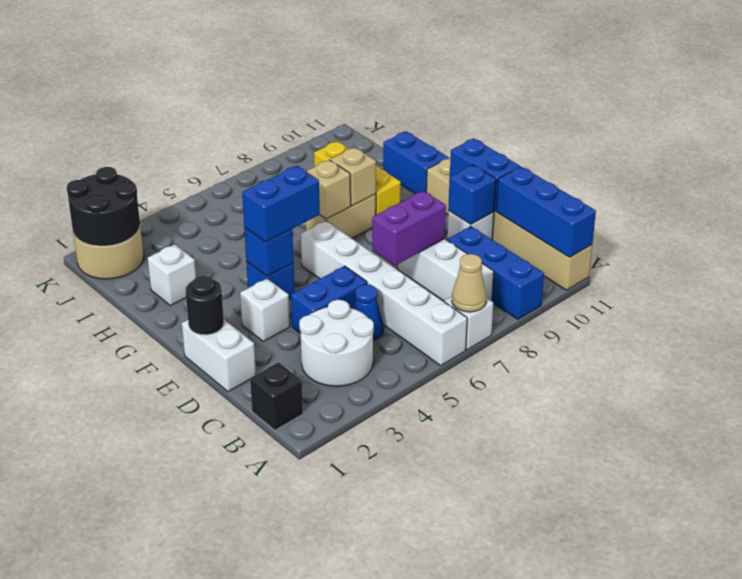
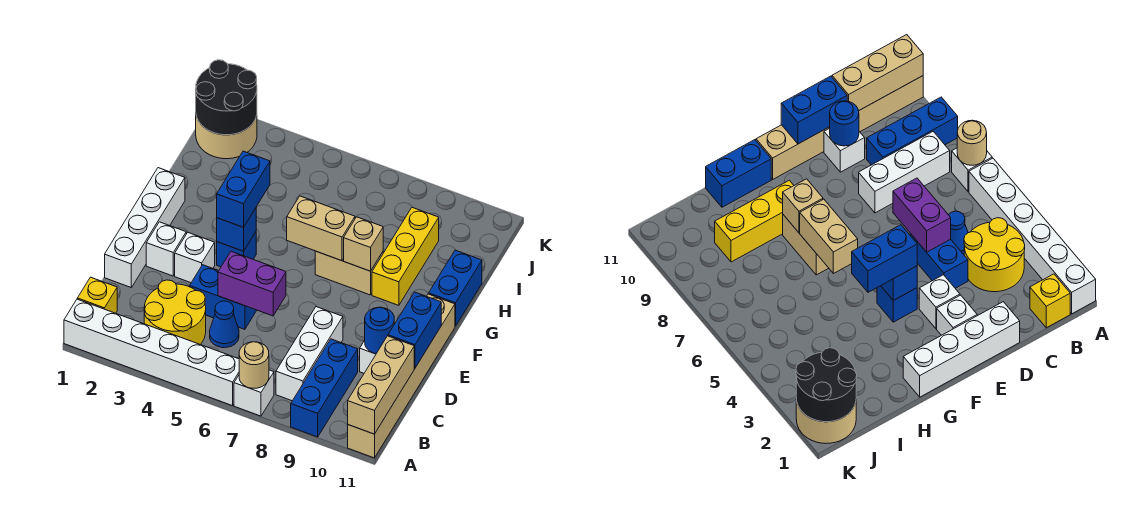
white 1x6 brick [301,221,467,366] -> white 1x6 brick turned to [64,299,239,406]
tan 1x1 cone [452,254,486,312] -> tan 1x1 round brick [239,342,269,388]
blue 1x3 brick [496,167,596,257] -> tan 1x3 brick [348,336,414,434]
black 1x1 brick [250,362,303,430] -> yellow 1x1 brick [77,277,117,313]
white 2x2 round brick [299,300,374,386] -> yellow 2x2 round brick [144,280,206,345]
white 1x2 brick [182,320,256,392] -> white 1x4 brick [105,168,185,287]
purple 1x2 brick [372,191,446,266] -> purple 1x2 brick moved to [218,251,286,316]
blue 1x1 brick [448,165,496,224] -> blue 1x1 round brick [365,307,394,354]
black 1x1 round brick [185,276,224,335] -> none
blue 1x2 brick [242,166,320,242] -> blue 1x2 brick turned to [217,151,270,227]
tan 1x1 brick [306,160,351,219] -> tan 1x2 brick [287,196,355,261]
white 1x1 brick [148,244,196,306] -> white 1x1 brick moved to [146,222,186,276]

